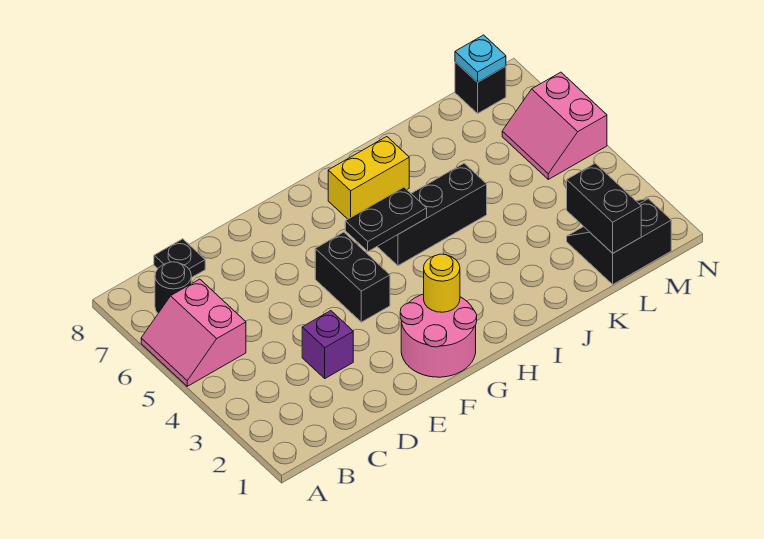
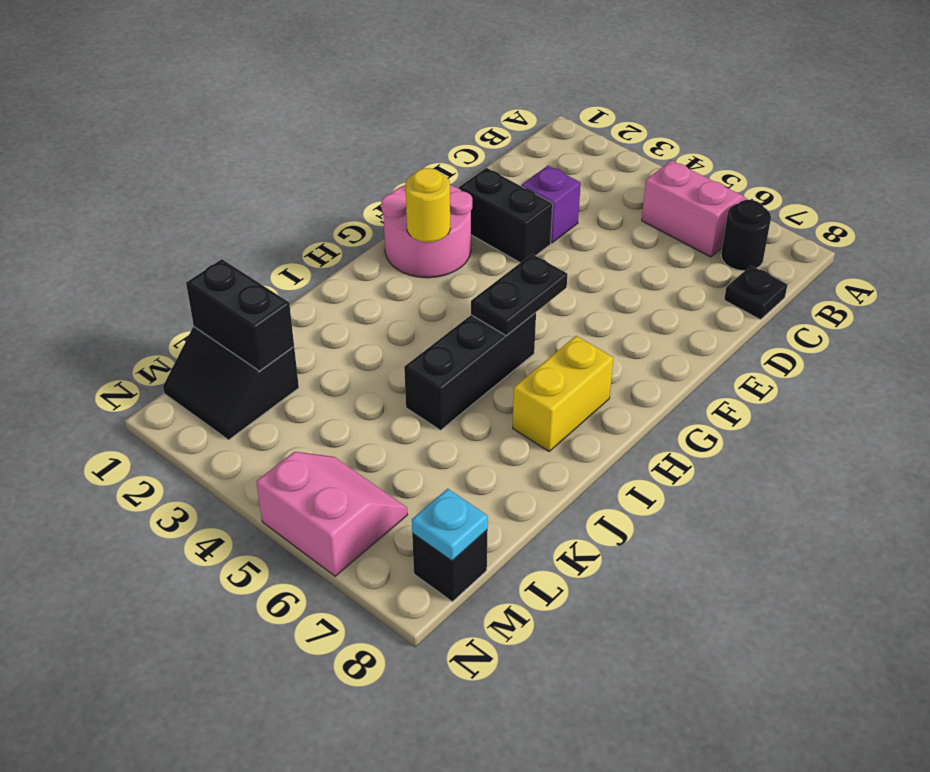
black 1x2 brick [315,232,390,322] -> black 1x2 brick moved to [459,168,553,263]
black 2x2 slope [567,199,671,284] -> black 2x2 slope turned to [163,327,299,440]

